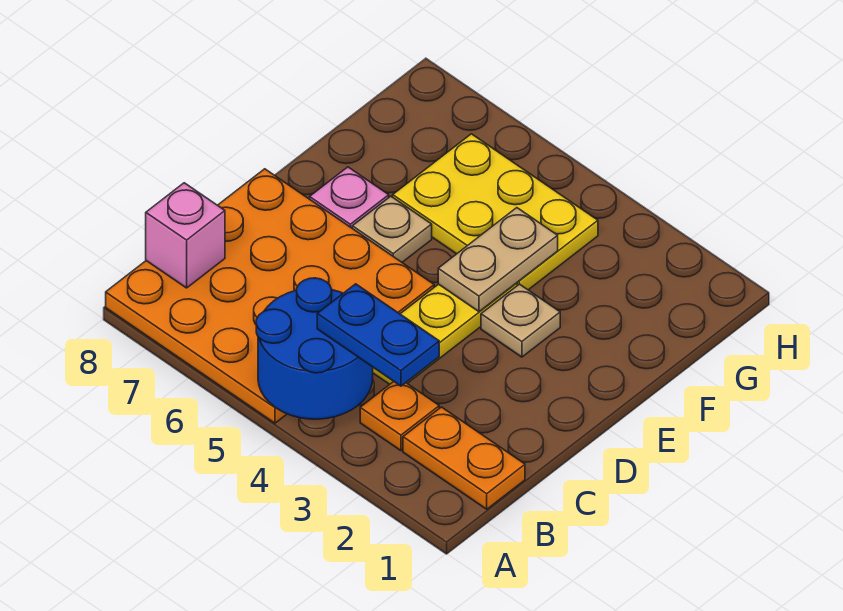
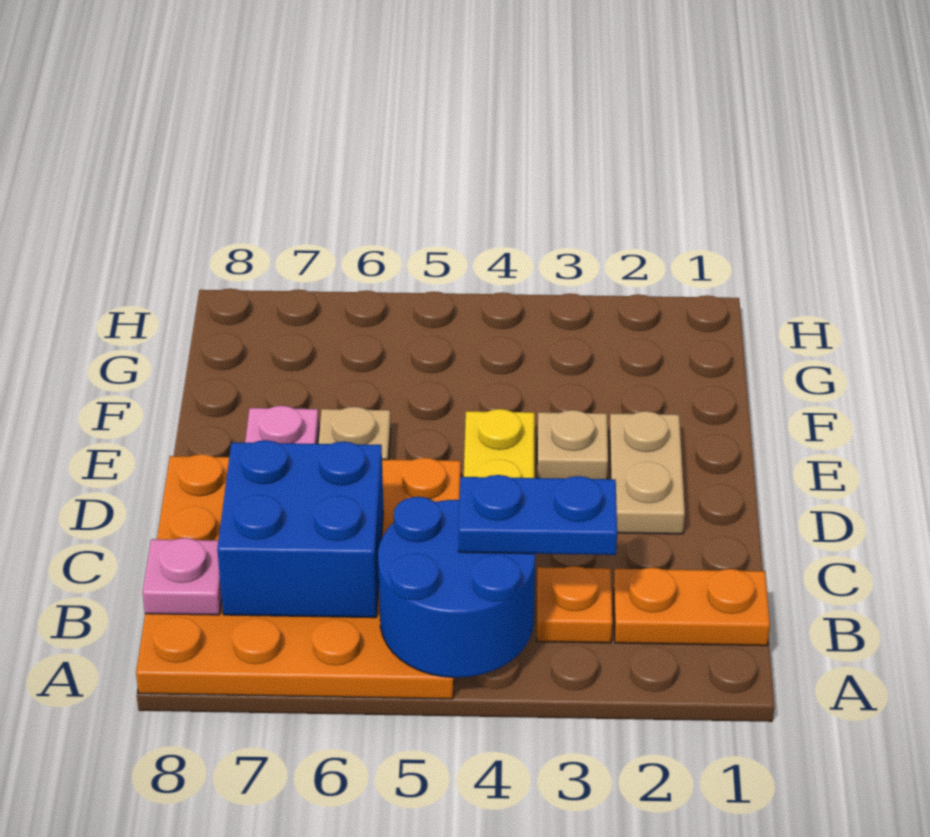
none -> blue 2x2 brick [217,440,383,618]
pink 1x1 brick [146,183,225,288] -> pink 1x1 plate [142,538,222,615]
tan 1x2 plate [438,208,558,312] -> tan 1x2 plate moved to [609,411,685,534]
yellow 2x3 plate [393,134,598,290] -> none

